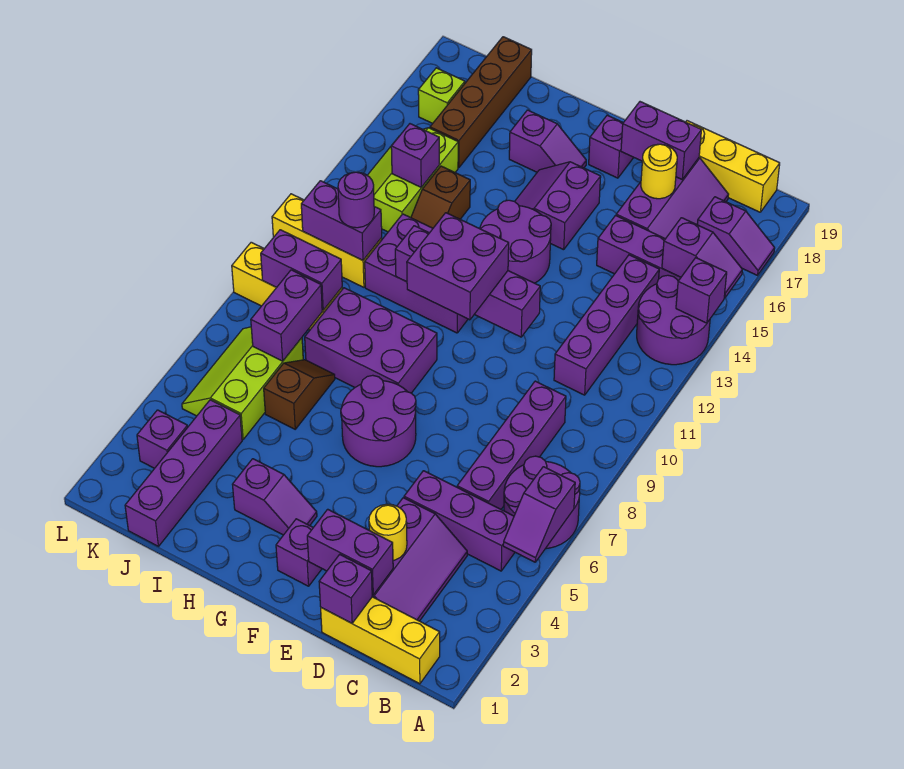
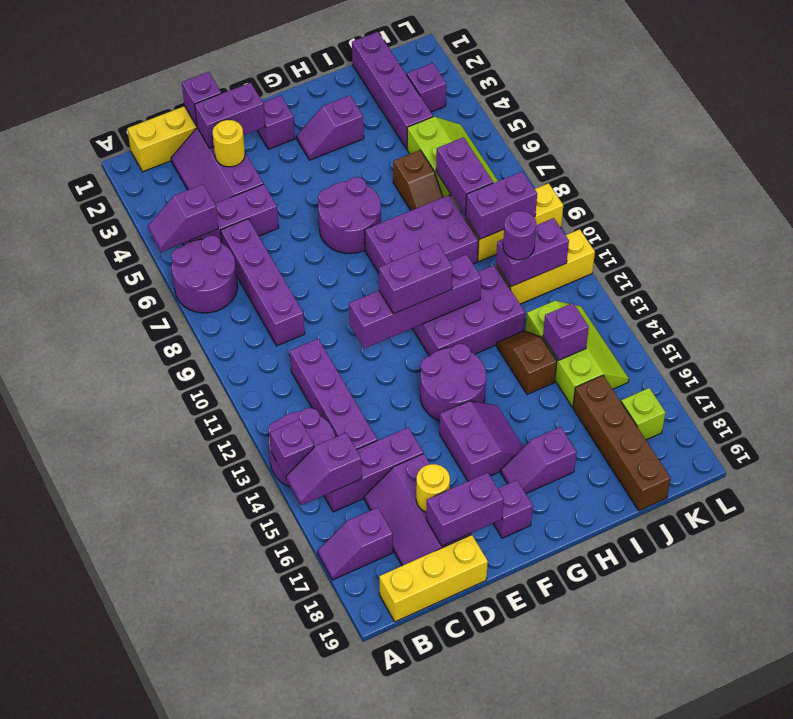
purple 1x2 slope [503,467,575,562] -> purple 1x2 slope turned to [148,184,218,252]
purple 2x2 brick [407,213,509,320] -> purple 1x2 brick [379,243,453,314]

